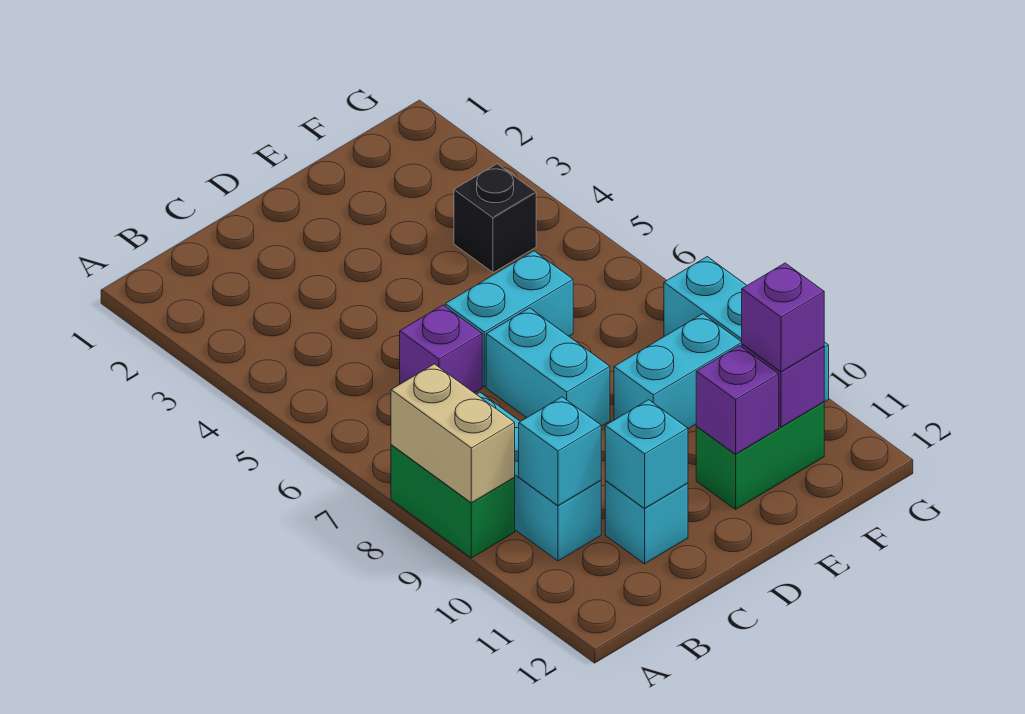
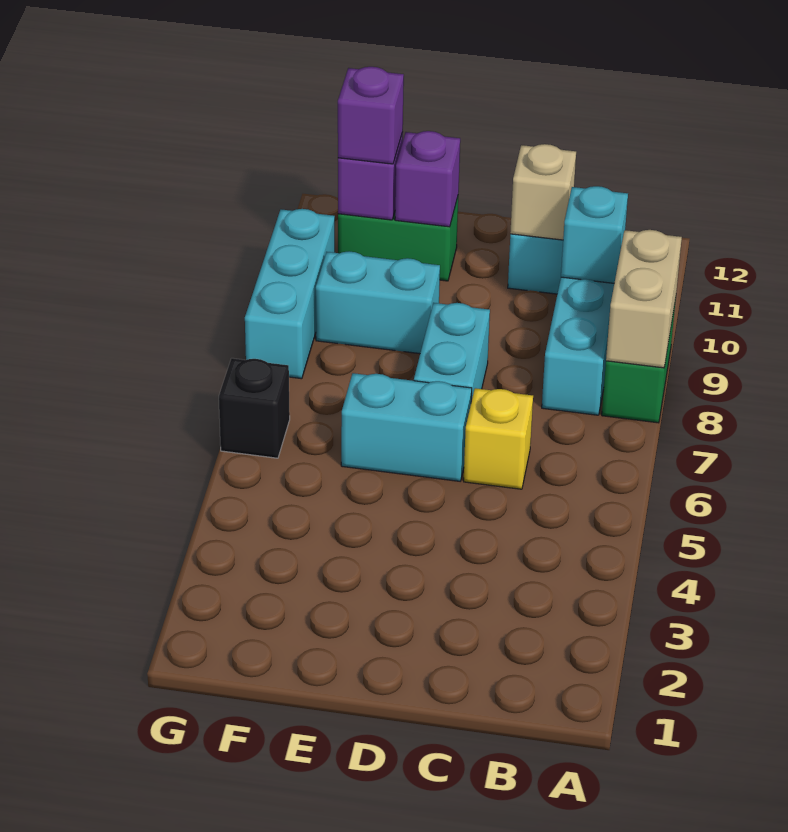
purple 1x1 brick [400,305,482,393] -> yellow 1x1 brick [464,388,533,489]
cyan 1x1 brick [605,400,688,508] -> tan 1x1 brick [510,144,576,240]
black 1x1 brick [454,164,536,273] -> black 1x1 brick moved to [219,358,290,458]

